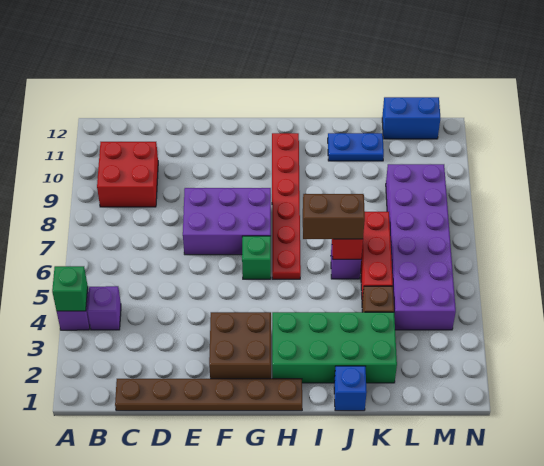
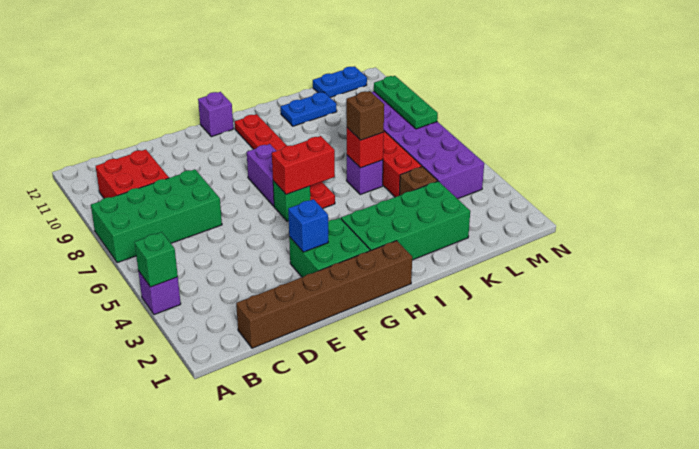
none -> green 2x4 brick [91,169,222,263]
purple 1x1 brick [87,286,121,330] -> purple 1x1 brick moved to [198,92,233,137]
brown 1x6 plate [115,379,302,411] -> brown 1x6 brick [236,241,412,348]
purple 2x3 brick [183,188,271,255] -> purple 1x2 brick [247,144,276,206]
brown 2x2 brick [209,312,271,379] -> green 2x2 brick [289,218,370,277]
none -> red 1x2 brick [272,136,335,194]
brown 1x2 brick [303,194,365,239] -> brown 1x1 brick [346,91,384,140]
blue 1x1 brick [334,366,367,411] -> blue 1x1 brick moved to [288,199,328,252]
blue 1x2 brick [382,97,440,139] -> blue 1x2 plate [313,66,367,97]
none -> green 1x3 plate [374,76,438,129]

